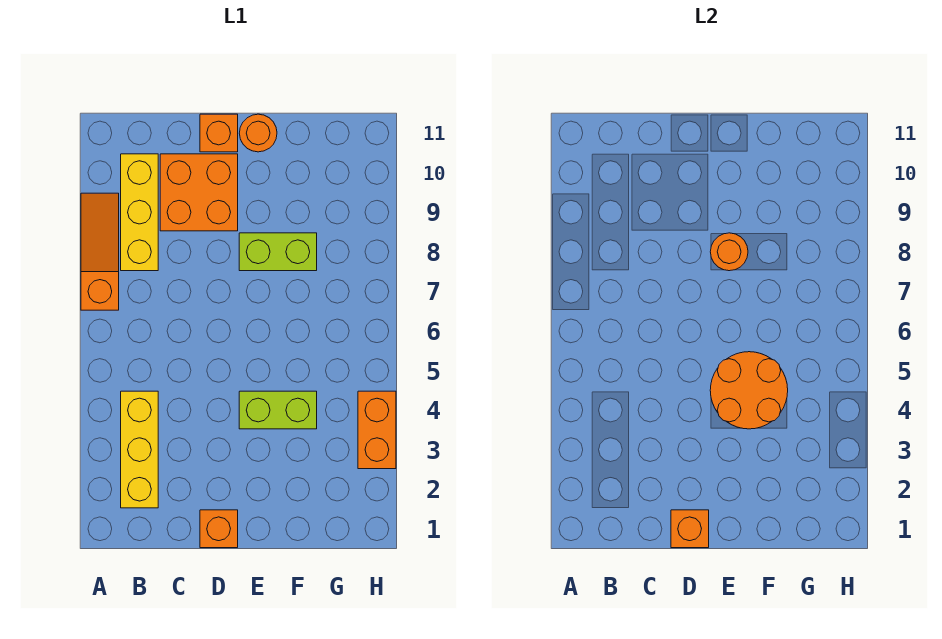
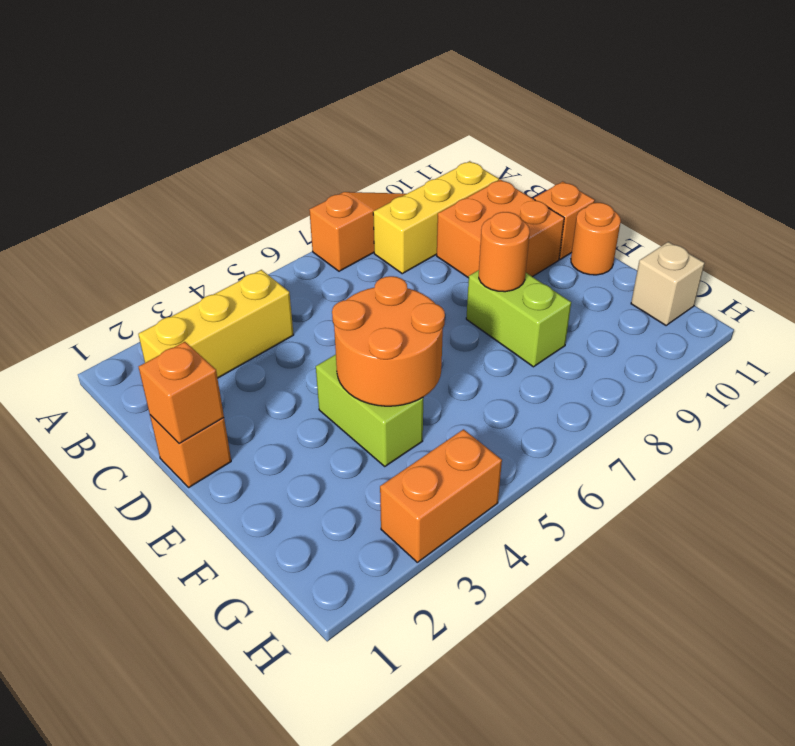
none -> tan 1x1 brick [631,242,705,325]

